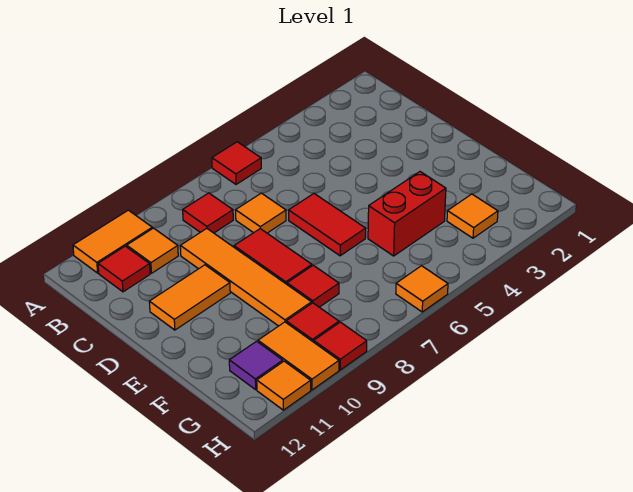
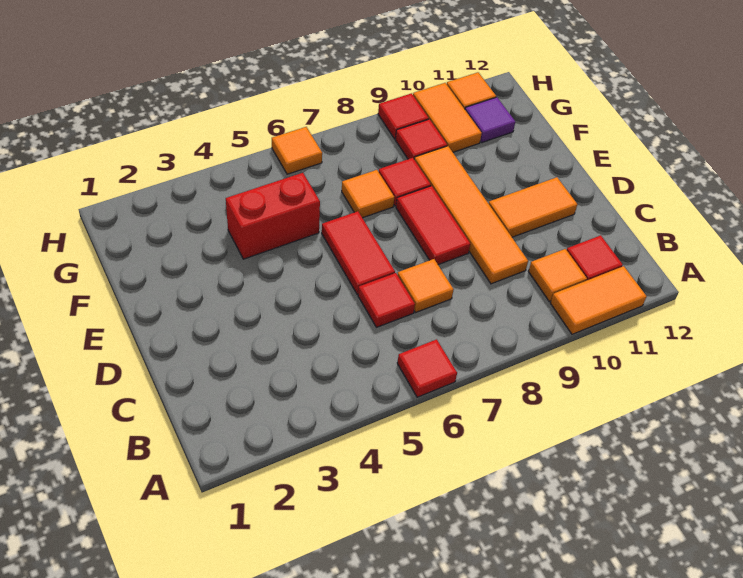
red 1x1 tile [183,193,233,233] -> red 1x1 tile moved to [358,273,415,327]
orange 1x1 tile [447,194,498,238] -> orange 1x1 tile moved to [342,170,394,218]

